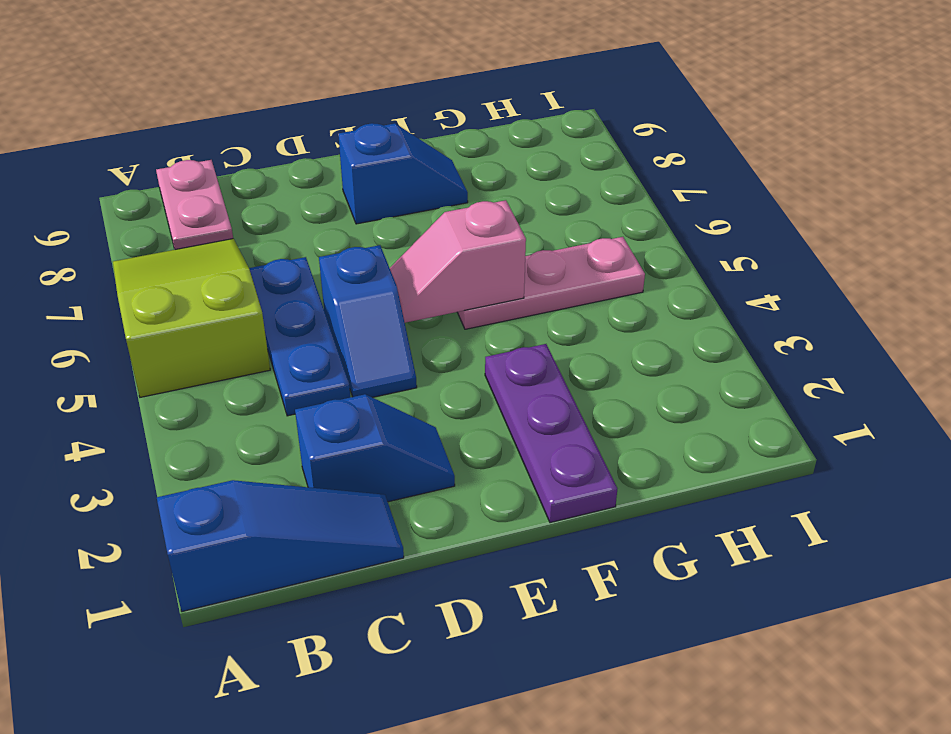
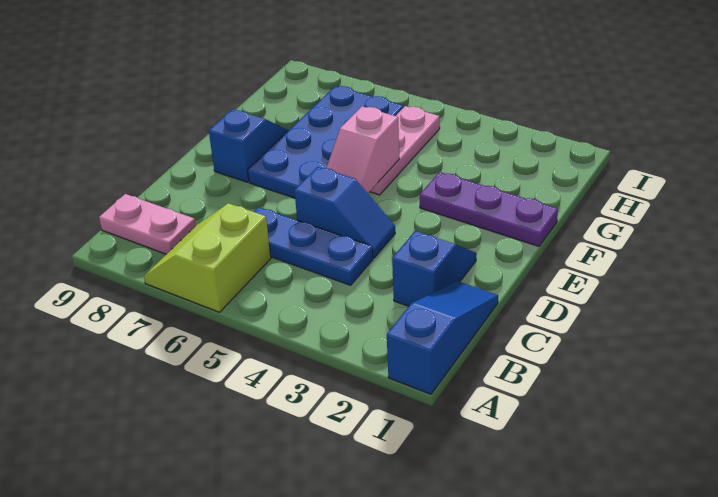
lime 2x3 slope [113,239,270,397] -> lime 2x2 slope [144,203,271,312]
none -> blue 2x4 plate [248,86,403,198]

